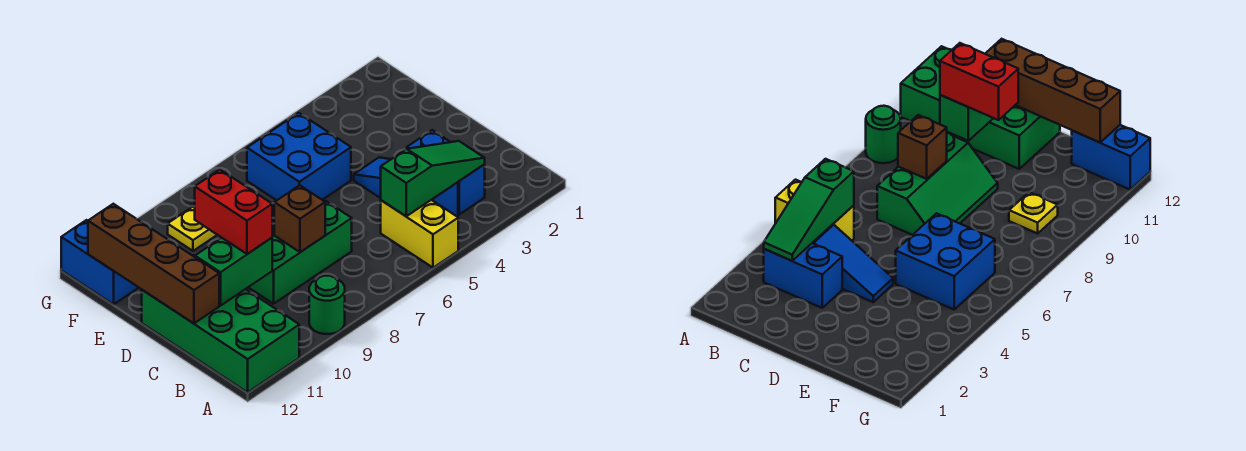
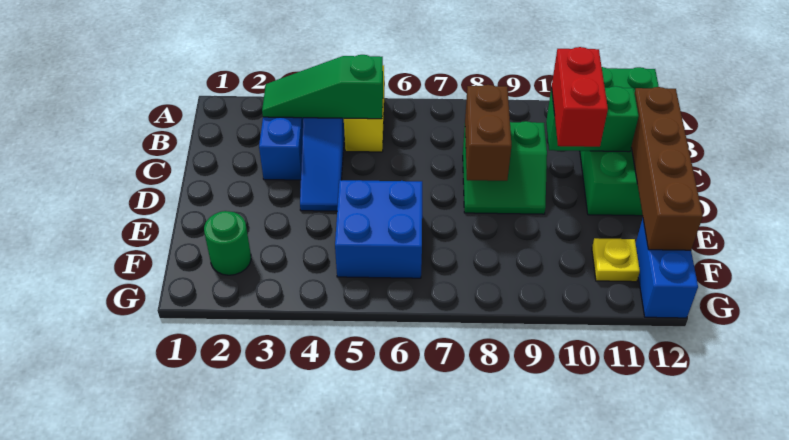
green 1x1 round brick [309,276,345,334] -> green 1x1 round brick moved to [204,211,251,275]
green 2x3 slope [248,201,352,304] -> green 2x2 slope [463,121,547,214]
brown 1x1 brick [274,185,325,252] -> brown 1x2 brick [465,85,512,181]
yellow 1x1 plate [168,207,217,251] -> yellow 1x1 plate moved to [592,238,640,282]

